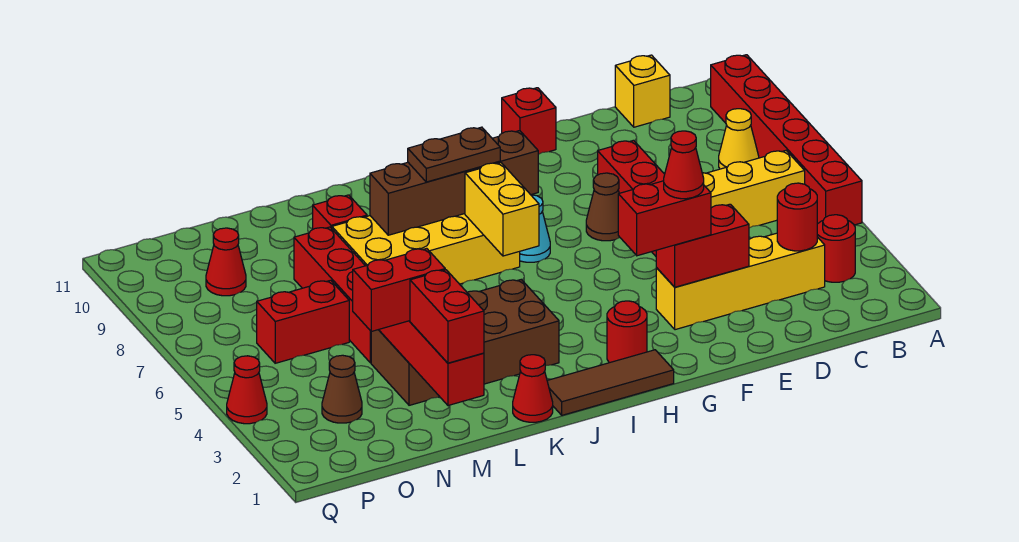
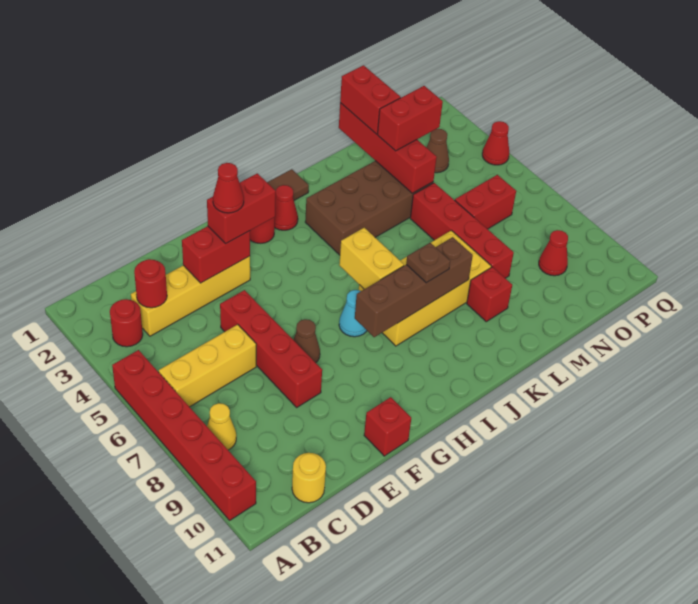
yellow 1x1 brick [615,55,670,127] -> yellow 1x1 round brick [292,453,326,503]
brown 1x2 plate [408,127,500,182] -> brown 1x1 plate [406,243,450,283]
red 1x1 cone [513,355,553,422] -> red 1x1 cone moved to [275,185,298,230]

